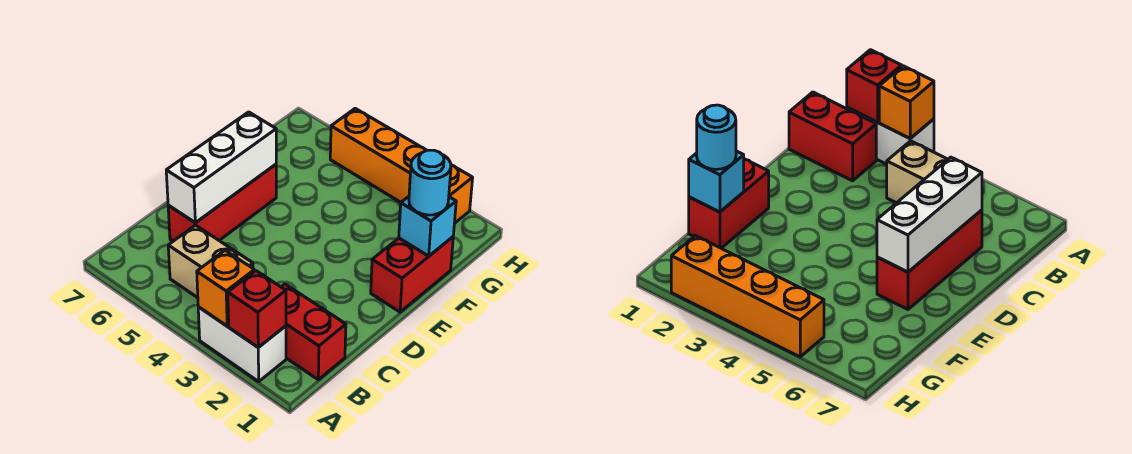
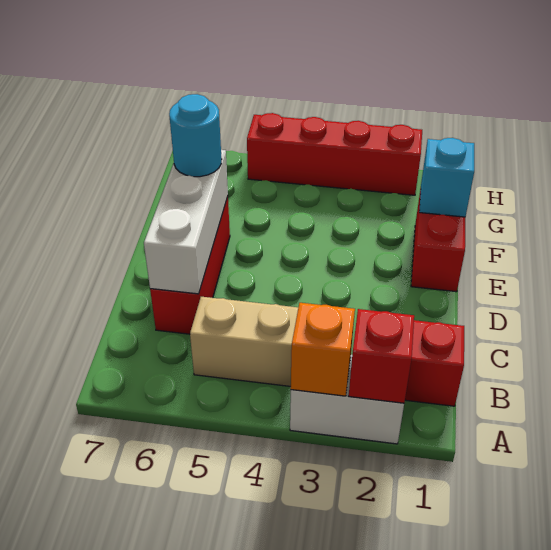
cyan 1x1 round brick [409,150,451,215] -> cyan 1x1 round brick moved to [169,94,222,177]
orange 1x4 brick [330,108,473,223] -> red 1x4 brick [247,113,422,195]

